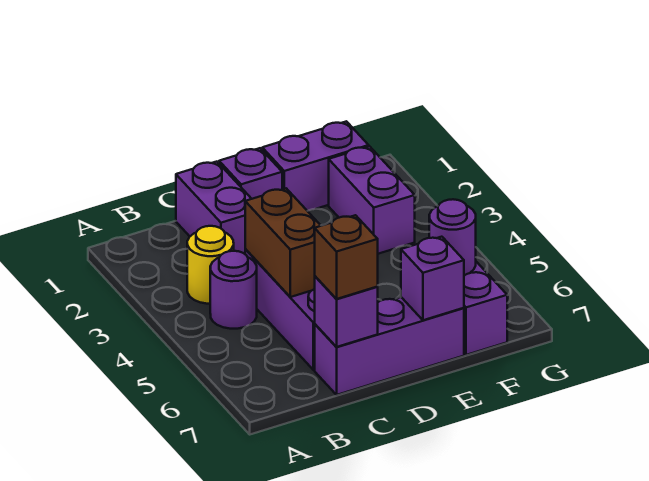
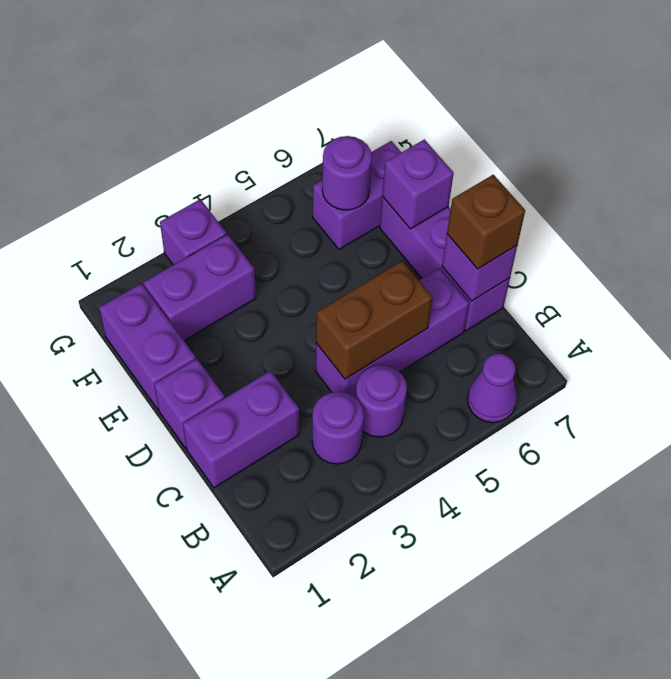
none -> purple 1x1 cone [468,354,517,423]
yellow 1x1 round brick [187,226,234,304] -> purple 1x1 round brick [312,392,364,464]
none -> purple 1x1 brick [160,199,227,265]

